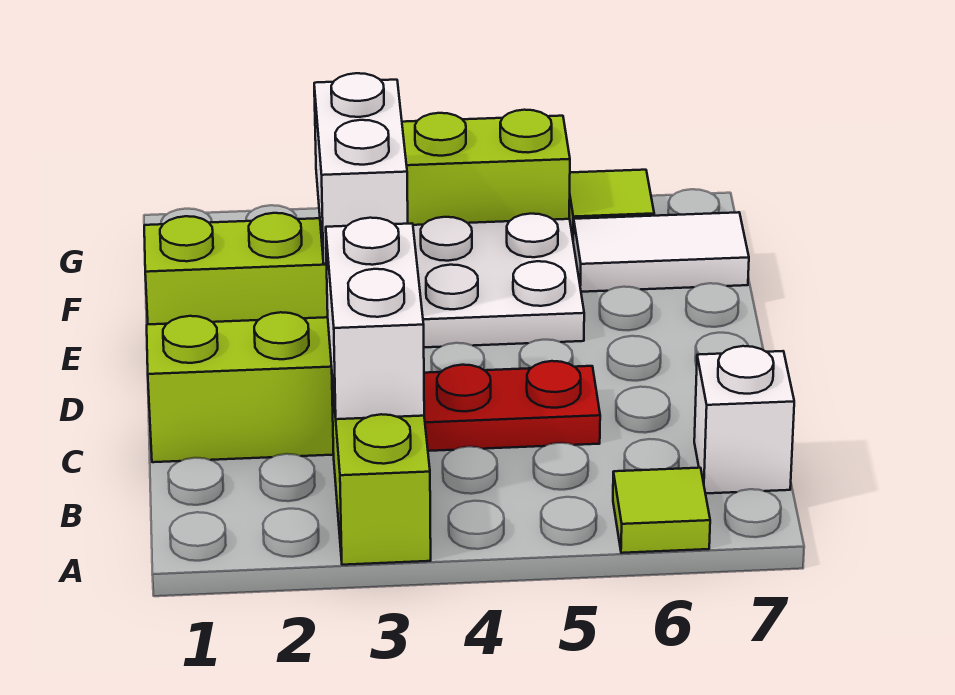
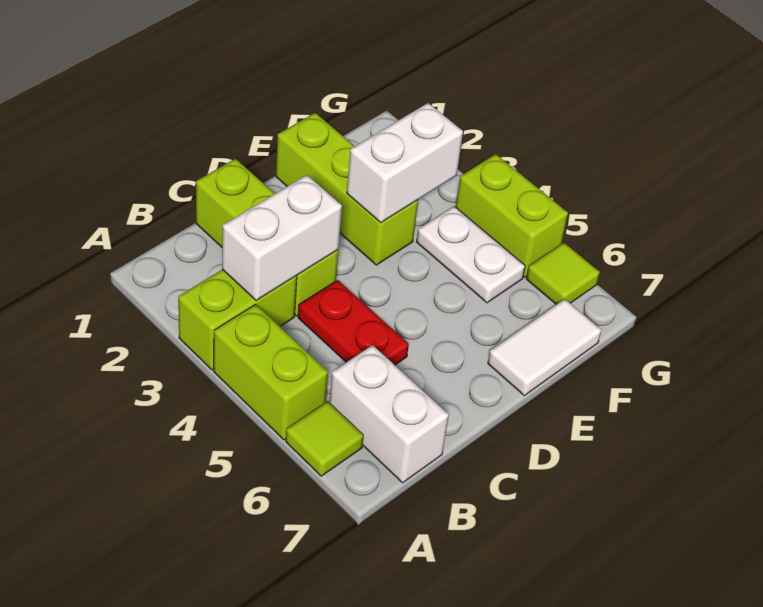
none -> lime 1x2 brick [214,304,328,440]
white 1x1 brick [694,346,794,494] -> white 1x2 brick [329,345,449,483]
white 2x2 plate [413,214,584,347] -> white 1x2 plate [417,206,525,303]
white 1x2 tile [573,212,749,292] -> white 1x2 tile turned to [488,299,601,396]

